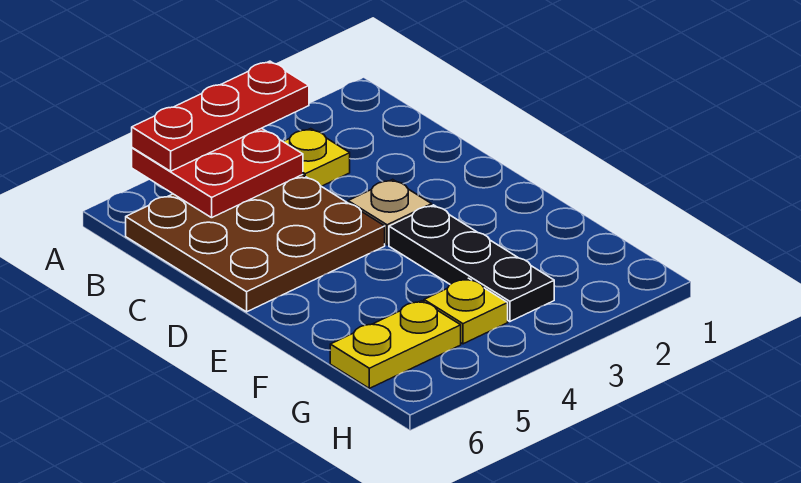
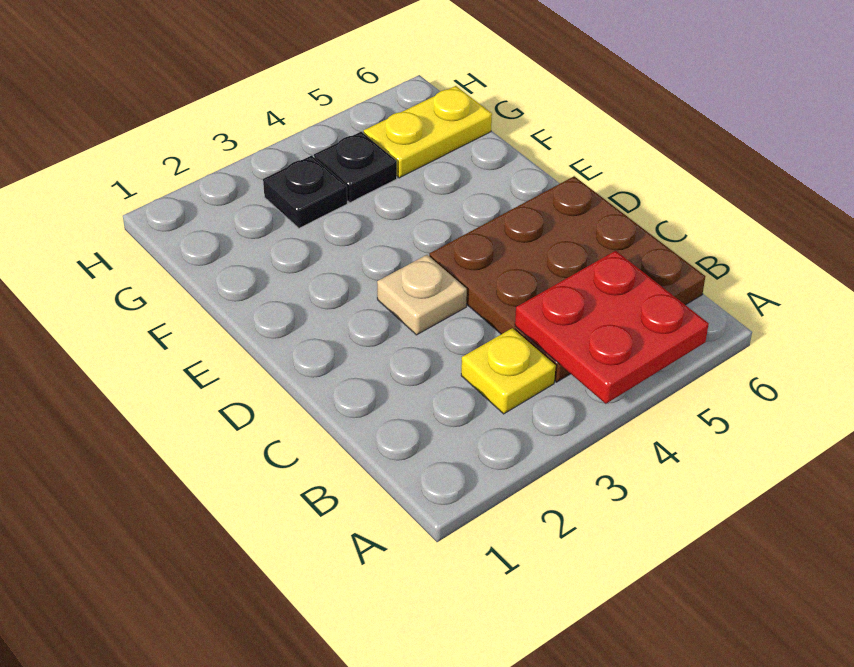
red 1x3 plate [132,61,309,171] -> none
black 1x3 plate [389,205,554,322] -> black 1x1 plate [263,155,347,228]
yellow 1x1 plate [424,278,508,344] -> black 1x1 plate [314,132,397,203]

